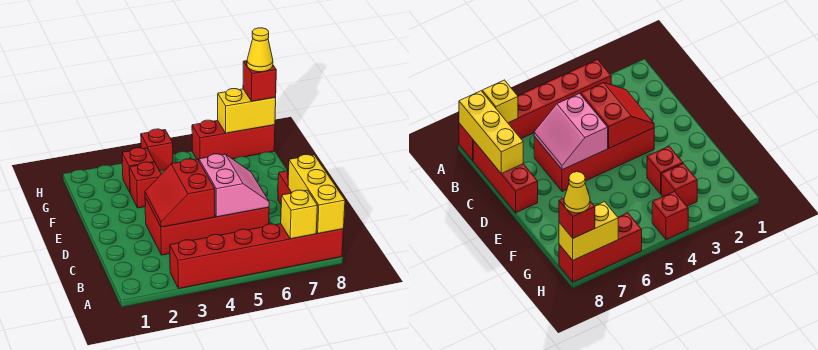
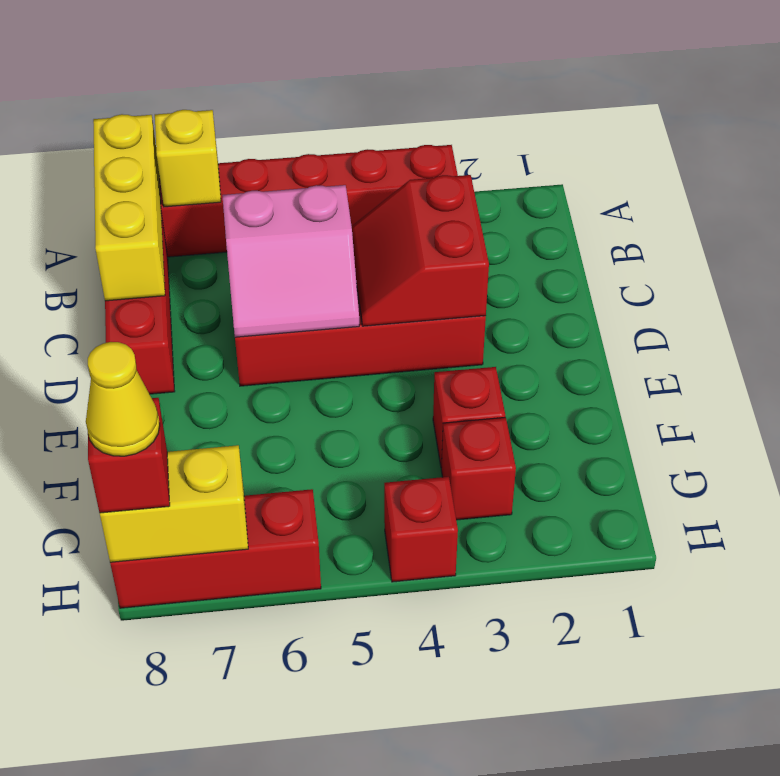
red 2x2 slope [145,159,215,227] -> red 2x2 slope turned to [352,175,489,326]
pink 2x2 slope [199,154,269,217] -> pink 2x2 slope turned to [222,185,359,337]

